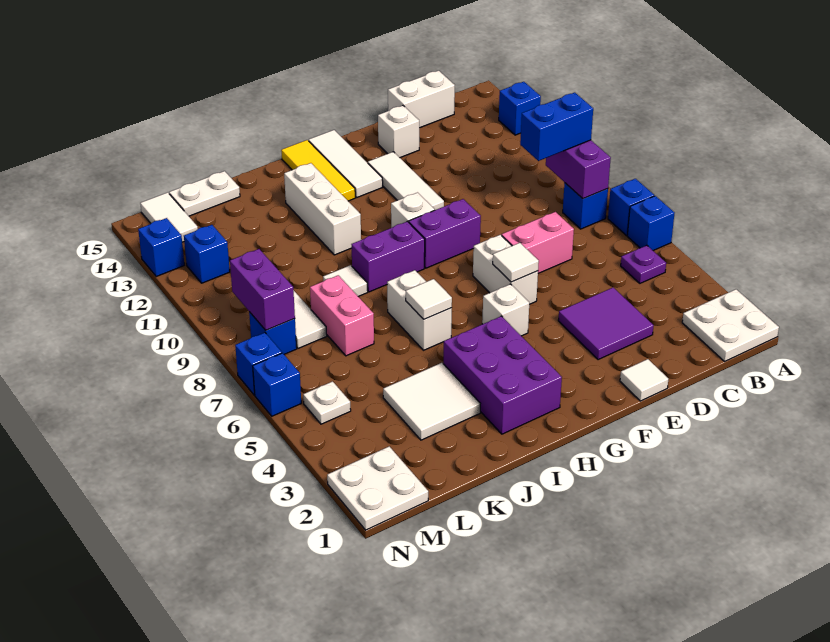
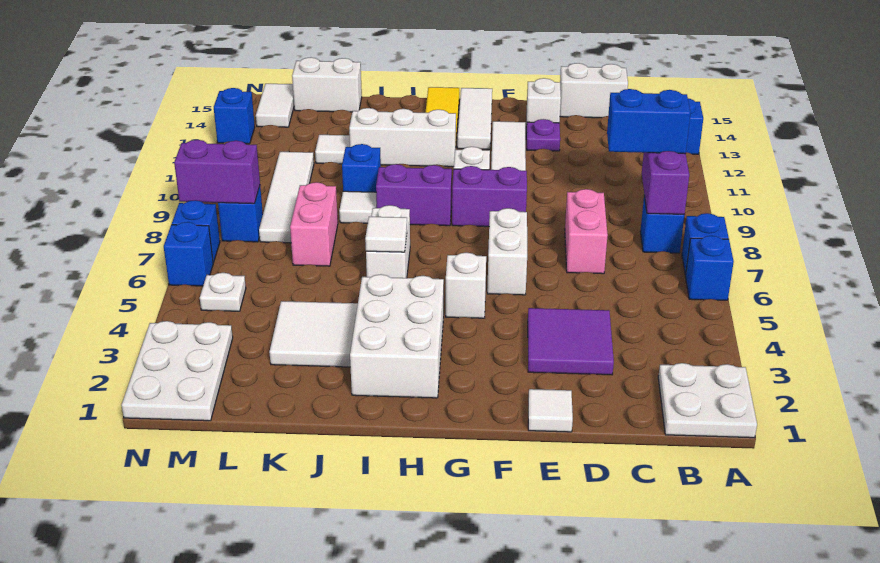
purple 1x1 plate [621,245,666,283] -> purple 1x1 plate moved to [526,119,560,151]
pink 1x2 brick [502,212,574,273] -> pink 1x2 brick turned to [565,189,608,274]
white 1x1 tile [493,243,539,282] -> white 1x1 tile moved to [315,135,350,164]
purple 2x3 brick [443,316,562,434] -> white 2x3 brick [350,274,444,398]
white 1x3 brick [284,163,361,255] -> white 1x3 brick turned to [349,108,456,167]
white 1x2 plate [169,171,240,216] -> white 1x2 brick [292,58,362,112]
white 2x2 plate [327,446,428,530] -> white 2x3 plate [122,321,233,421]
purple 1x2 brick [230,249,295,330] -> purple 1x2 brick turned to [174,140,260,204]
blue 1x1 brick [184,225,230,283] -> blue 1x1 brick moved to [342,144,381,192]

